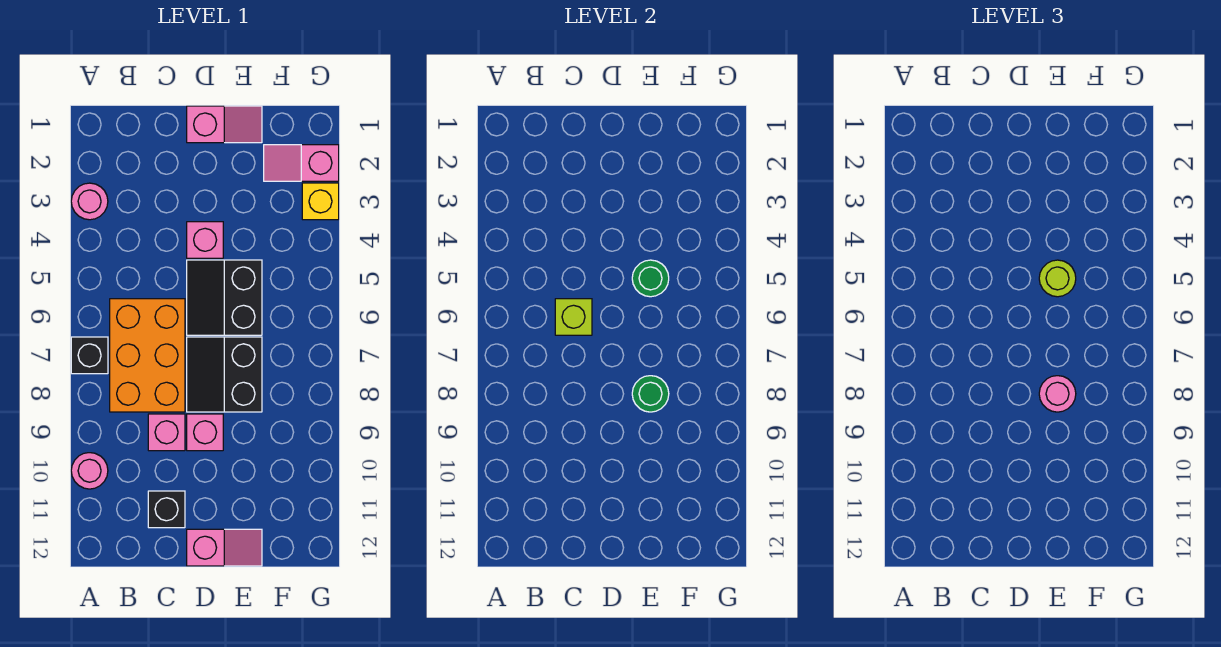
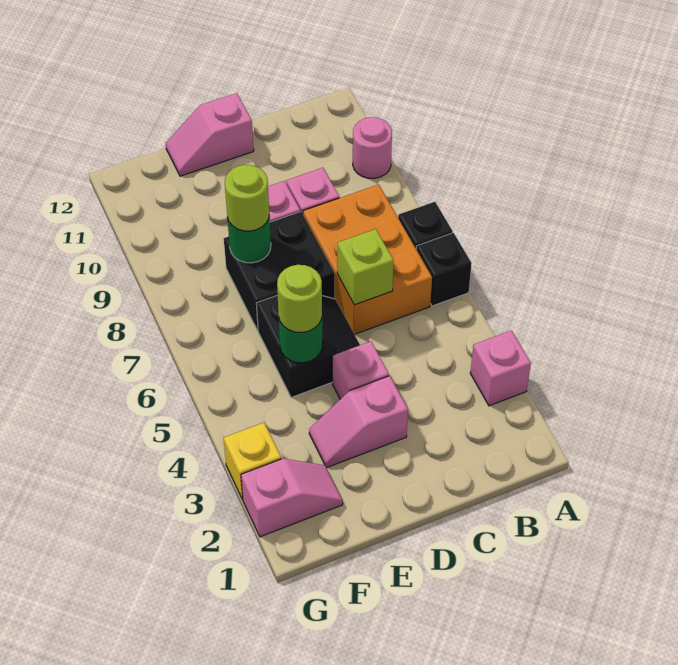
pink 1x1 round brick [71,183,108,220] -> pink 1x1 brick [470,331,531,406]
black 1x1 brick [148,491,185,528] -> black 1x1 brick moved to [416,233,472,306]
pink 1x2 slope [187,106,262,143] -> pink 1x2 slope moved to [309,376,408,468]
black 2x2 slope [187,337,262,412] -> black 2x2 brick [224,211,335,330]
pink 1x1 round brick [1039,376,1076,412] -> lime 1x1 round brick [225,165,269,231]

